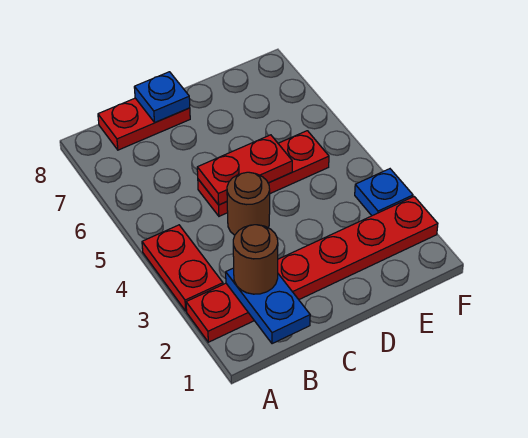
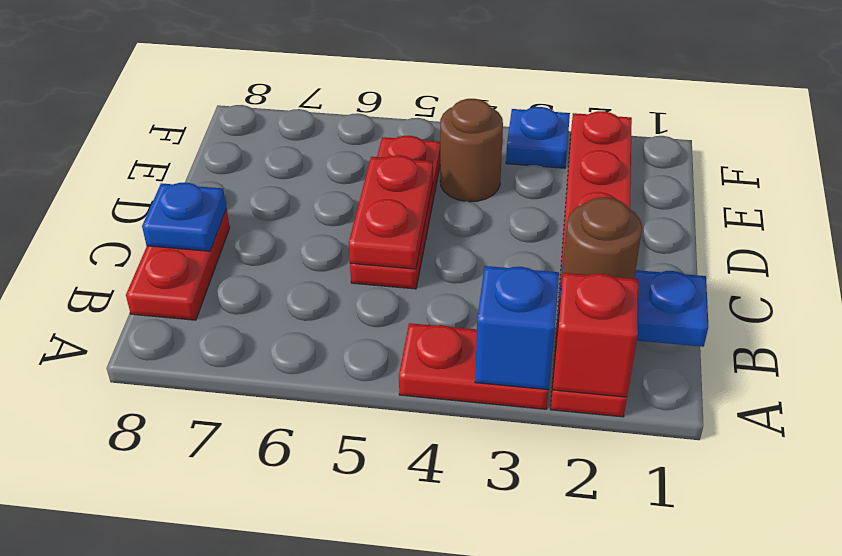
none -> red 1x1 brick [553,273,638,397]
none -> blue 1x1 brick [475,266,559,390]
brown 1x1 round brick [227,172,270,235] -> brown 1x1 round brick moved to [440,99,503,202]

